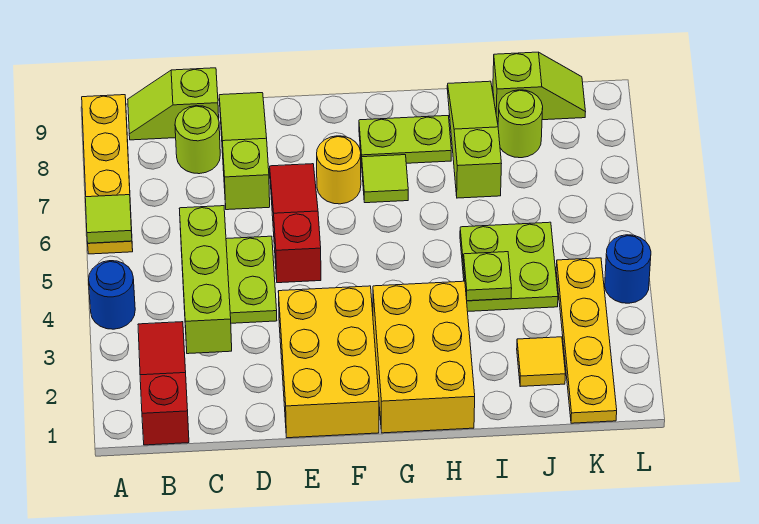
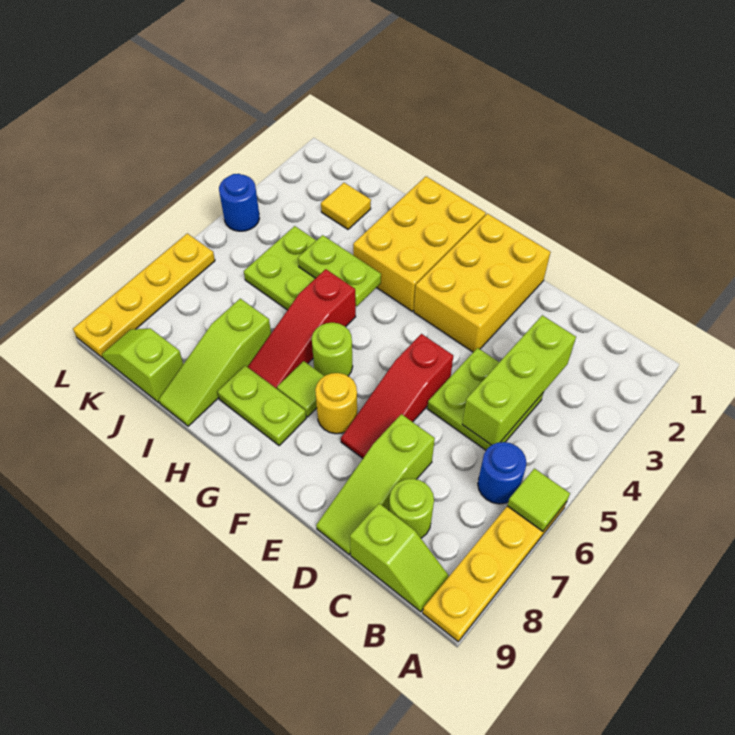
blue 1x1 round brick [88,261,135,329] -> blue 1x1 round brick moved to [478,442,527,504]
red 1x3 slope [138,322,189,445] -> red 1x3 slope moved to [248,269,356,389]
lime 1x1 plate [463,252,512,301] -> lime 1x2 plate [298,235,381,306]
lime 1x1 round brick [498,90,543,158] -> lime 1x1 round brick moved to [312,323,353,376]
yellow 1x4 plate [556,258,617,423] -> yellow 1x4 plate moved to [73,234,215,358]

